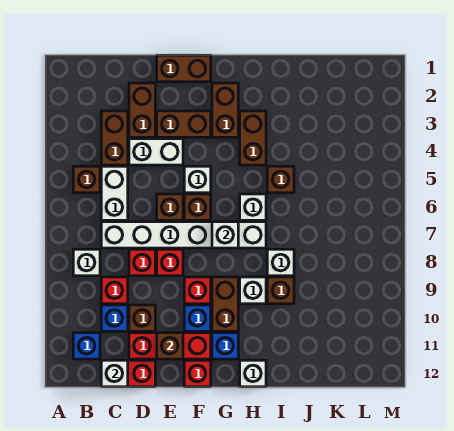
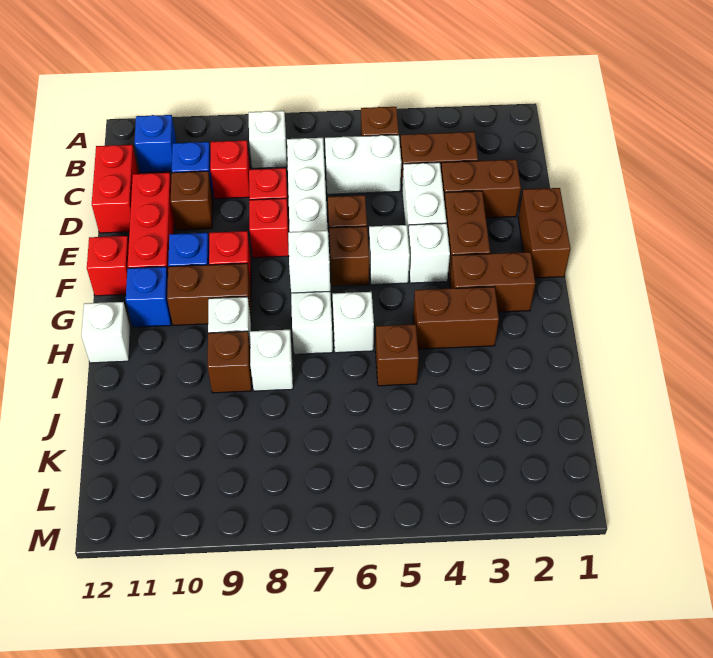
white 1x1 brick [101,360,128,387] -> white 1x1 brick moved to [408,223,450,283]
brown 1x1 brick [157,333,183,359] -> none

